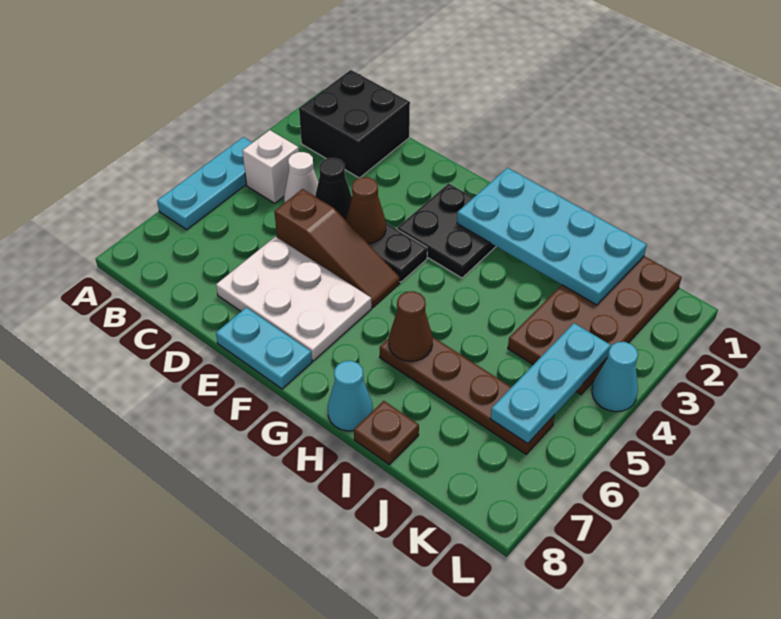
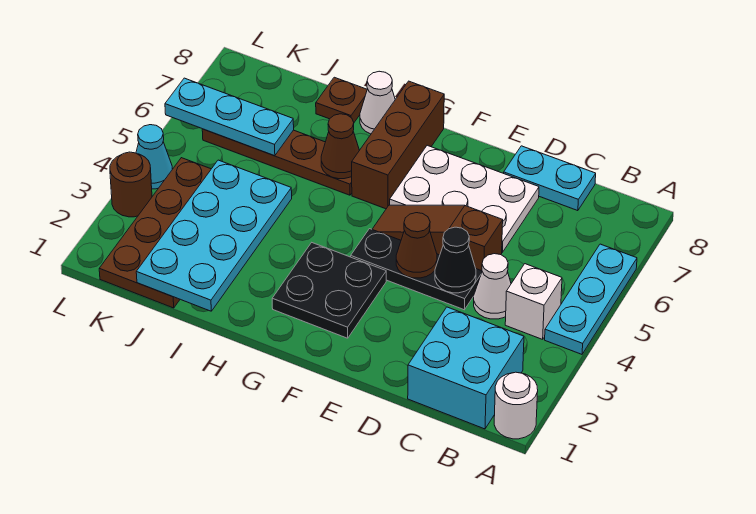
none -> white 1x1 round brick [494,372,538,439]
black 2x2 brick [299,70,410,178] -> cyan 2x2 brick [408,307,524,429]
cyan 1x2 plate [216,307,312,389] -> cyan 1x2 plate moved to [504,146,596,211]
cyan 2x4 plate [457,168,647,305] -> cyan 2x4 plate turned to [136,160,292,311]
none -> brown 1x3 brick [352,81,444,209]
cyan 1x1 cone [328,361,373,431] -> white 1x1 cone [360,71,395,134]
cyan 1x3 plate [490,323,611,444] -> cyan 1x3 plate turned to [165,78,294,156]
none -> brown 1x1 round brick [110,152,152,217]

